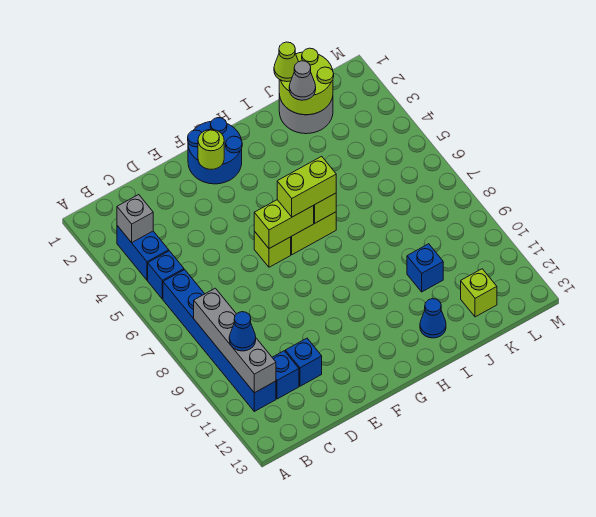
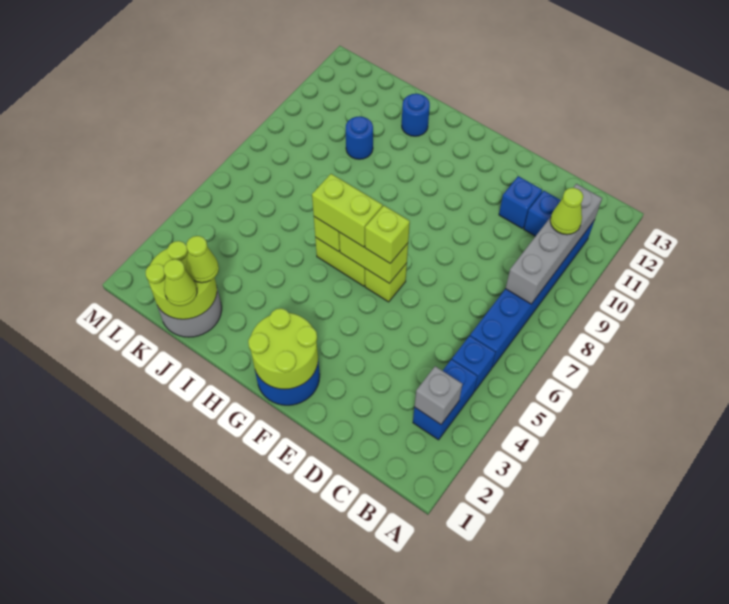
blue 1x1 cone [229,312,256,351] -> lime 1x1 cone [550,188,583,235]
lime 1x1 round brick [198,129,224,169] -> lime 2x2 round brick [248,308,318,389]
blue 1x1 cone [420,299,446,338] -> blue 1x1 round brick [402,94,430,136]
grey 1x1 cone [289,61,316,100] -> lime 1x1 cone [186,236,219,283]
blue 1x1 brick [407,244,443,292] -> blue 1x1 round brick [346,116,373,159]
lime 1x1 brick [461,269,497,317] -> lime 1x1 brick moved to [365,206,410,263]

